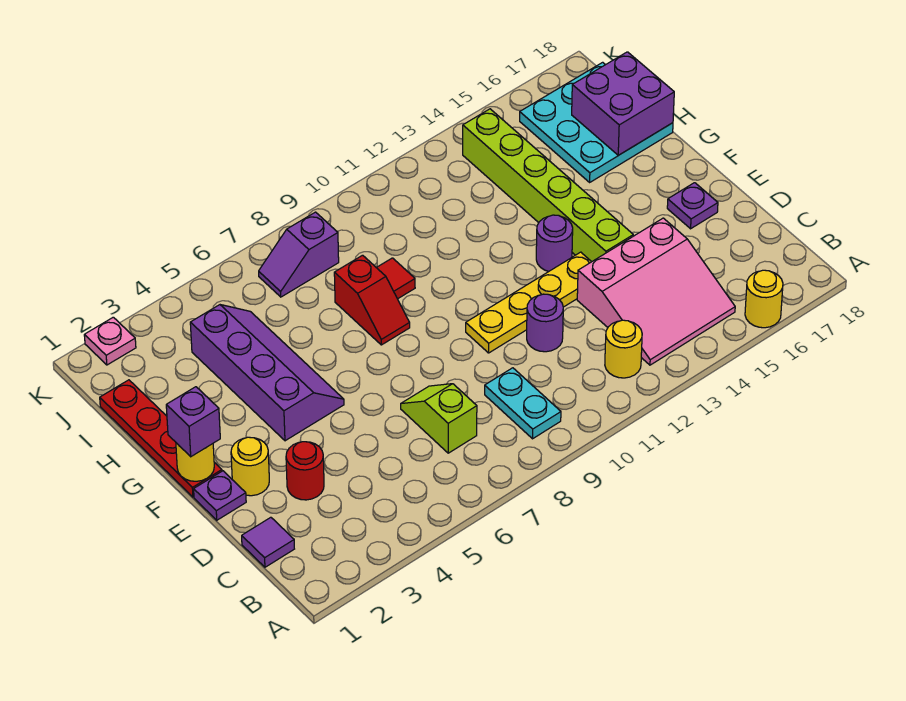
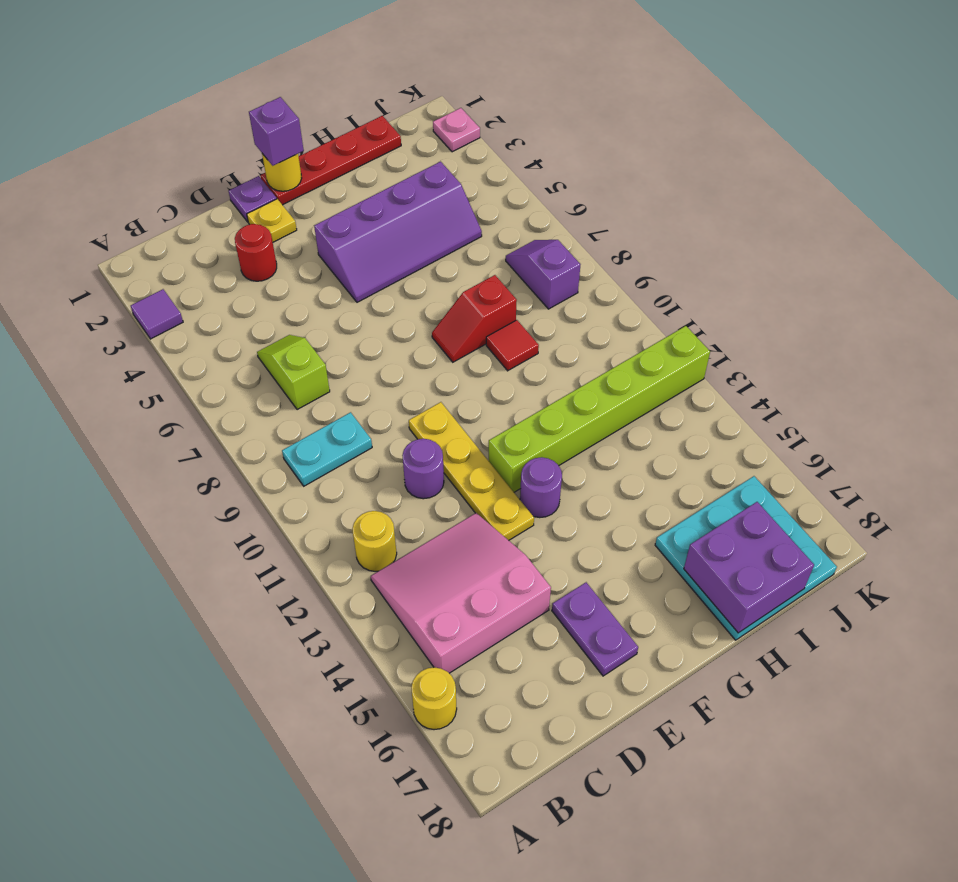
pink 3x3 slope [577,218,735,365] -> pink 3x3 slope turned to [371,513,551,673]
purple 1x1 tile [242,517,294,567] -> purple 1x1 tile moved to [131,289,183,339]
lime 1x2 slope [401,384,477,453] -> lime 1x2 slope turned to [257,335,330,410]
yellow 1x1 round brick [231,437,269,496] -> yellow 1x1 plate [247,199,297,242]
lime 1x6 brick [463,109,633,262] -> lime 1x6 brick moved to [489,326,710,492]
purple 1x1 plate [667,183,718,229] -> purple 1x2 plate [552,582,638,676]

